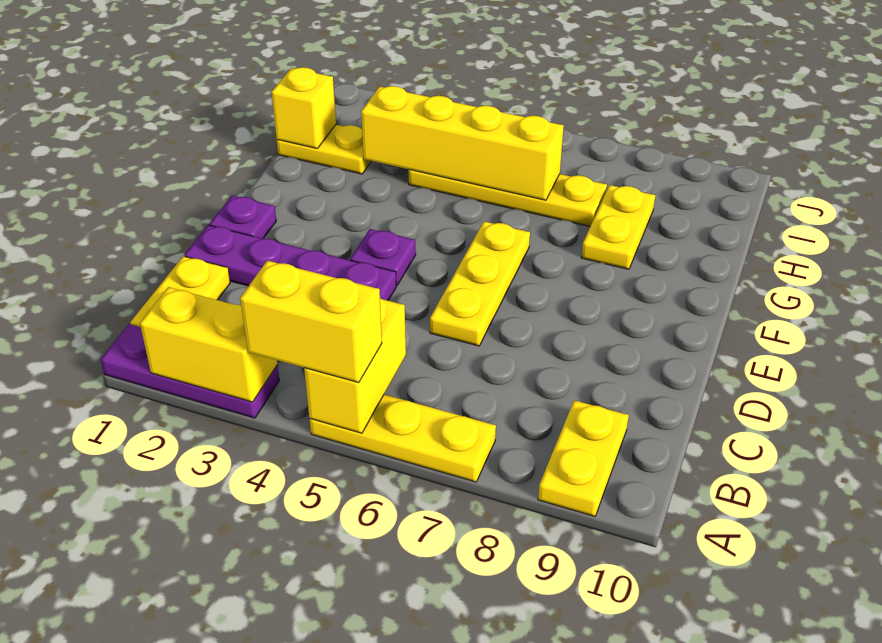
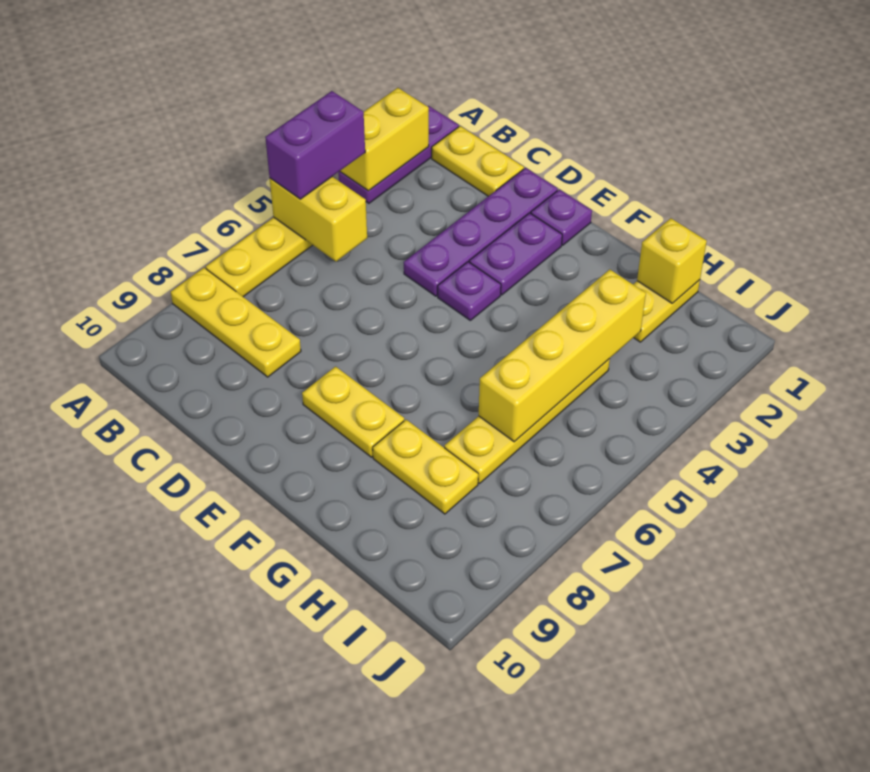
yellow 1x2 brick [240,261,382,383] -> purple 1x2 brick [265,91,365,199]
yellow 1x2 plate [538,400,629,516] -> yellow 1x2 plate moved to [302,367,404,457]
yellow 1x3 plate [430,221,530,346] -> yellow 1x3 plate moved to [171,268,301,377]
none -> purple 1x2 plate [469,213,562,295]

